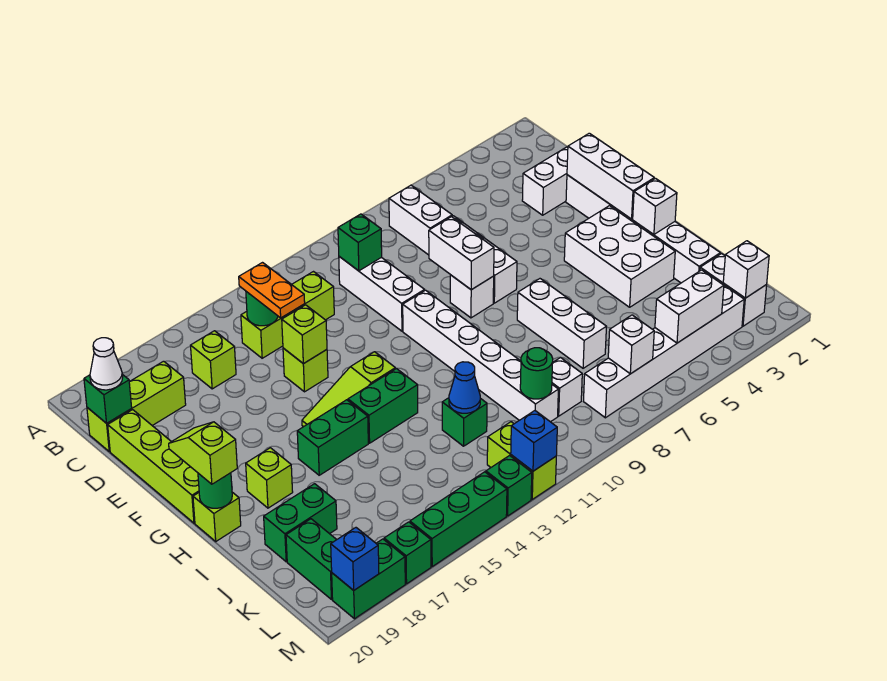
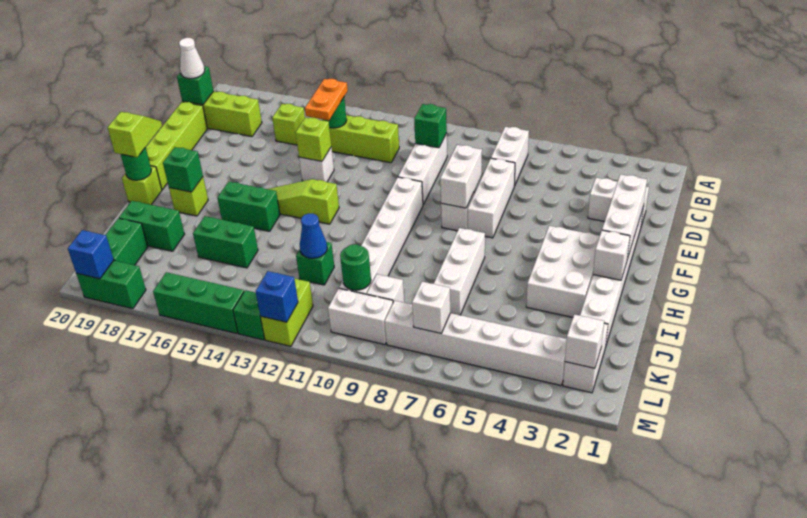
lime 1x1 brick [283,348,328,392] -> white 1x1 brick [299,147,334,182]
green 1x2 brick [348,368,418,443] -> green 1x2 brick moved to [193,216,258,268]
white 1x2 brick [655,270,724,343] -> white 1x2 brick moved to [328,288,393,344]
green 1x1 brick [384,522,431,584] -> green 1x1 brick moved to [163,147,203,192]

